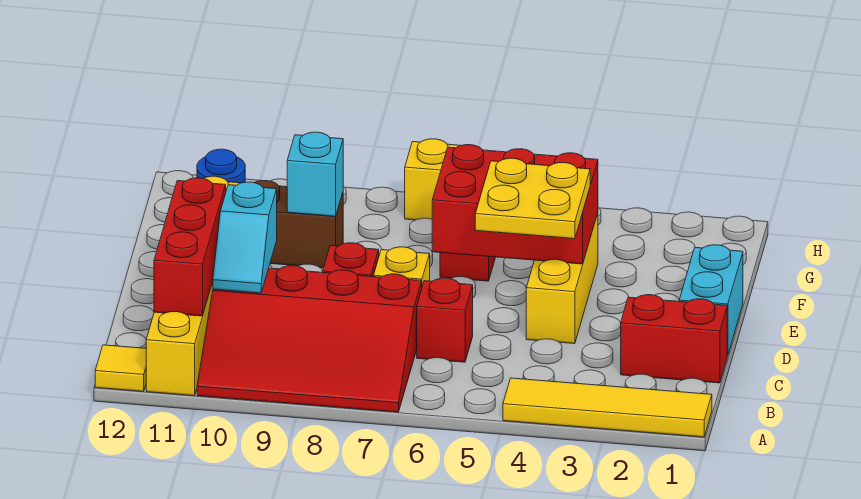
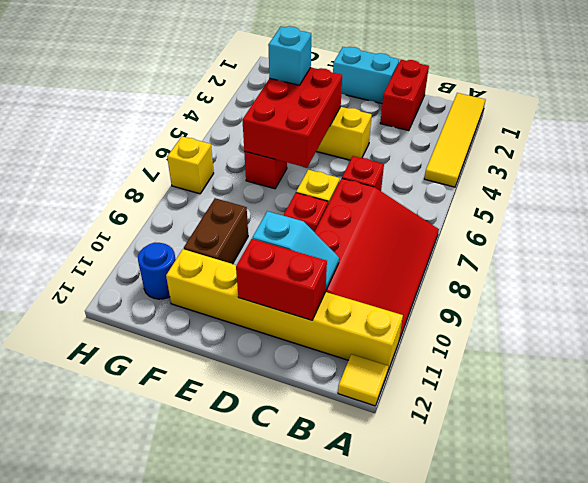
red 1x3 brick [154,178,226,316] -> red 1x2 brick [236,239,327,320]
yellow 2x2 plate [475,158,590,239] -> none
cyan 1x1 brick [287,132,343,216] -> cyan 1x1 brick moved to [268,26,311,85]

